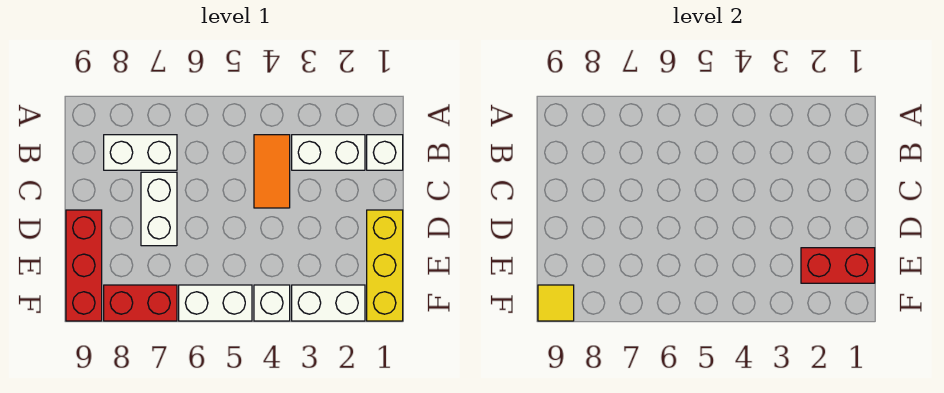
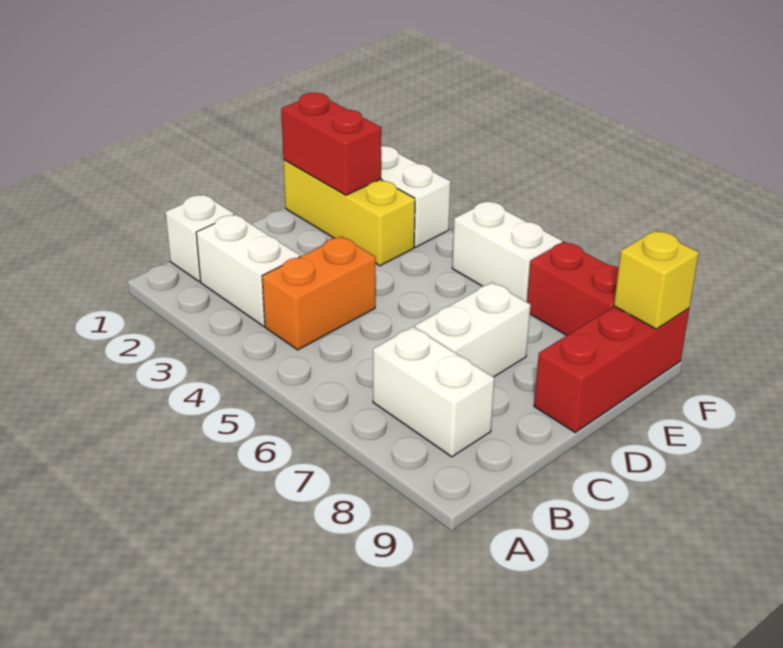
orange 1x2 tile [254,135,290,208] -> orange 1x2 brick [262,236,376,350]
yellow 1x3 brick [367,210,403,321] -> yellow 1x3 brick turned to [283,160,415,266]
white 1x1 brick [254,285,290,321] -> none
yellow 1x1 tile [538,285,574,321] -> yellow 1x1 brick [614,230,699,329]

